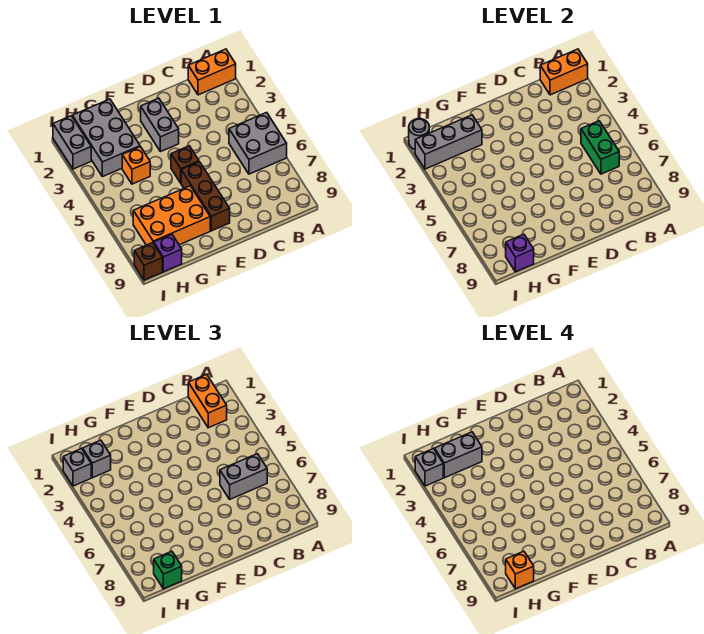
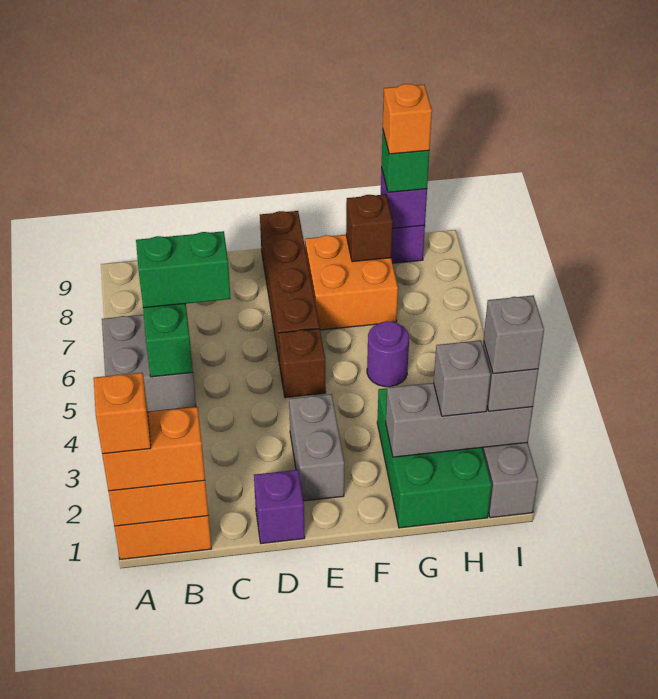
orange 1x2 brick [188,374,227,428] -> orange 1x2 brick turned to [102,407,205,491]
grey 1x2 brick [220,454,267,499] -> green 1x2 brick [136,231,231,308]
none -> purple 1x1 brick [254,470,305,543]
brown 1x3 brick [181,162,230,231] -> brown 1x4 brick [260,211,320,365]
orange 2x3 brick [133,186,210,245] -> orange 2x2 brick [305,235,398,330]
grey 2x3 brick [72,99,140,177] -> green 2x3 brick [377,388,492,528]
grey 1x2 brick [435,432,482,478] -> none
orange 1x1 brick [122,147,150,184] -> orange 1x1 brick moved to [94,373,151,454]
none -> purple 1x1 round brick [367,321,409,387]
grey 1x1 round brick [409,119,429,150] -> none
brown 1x1 brick [134,243,162,280] -> brown 1x1 brick moved to [346,194,393,262]

